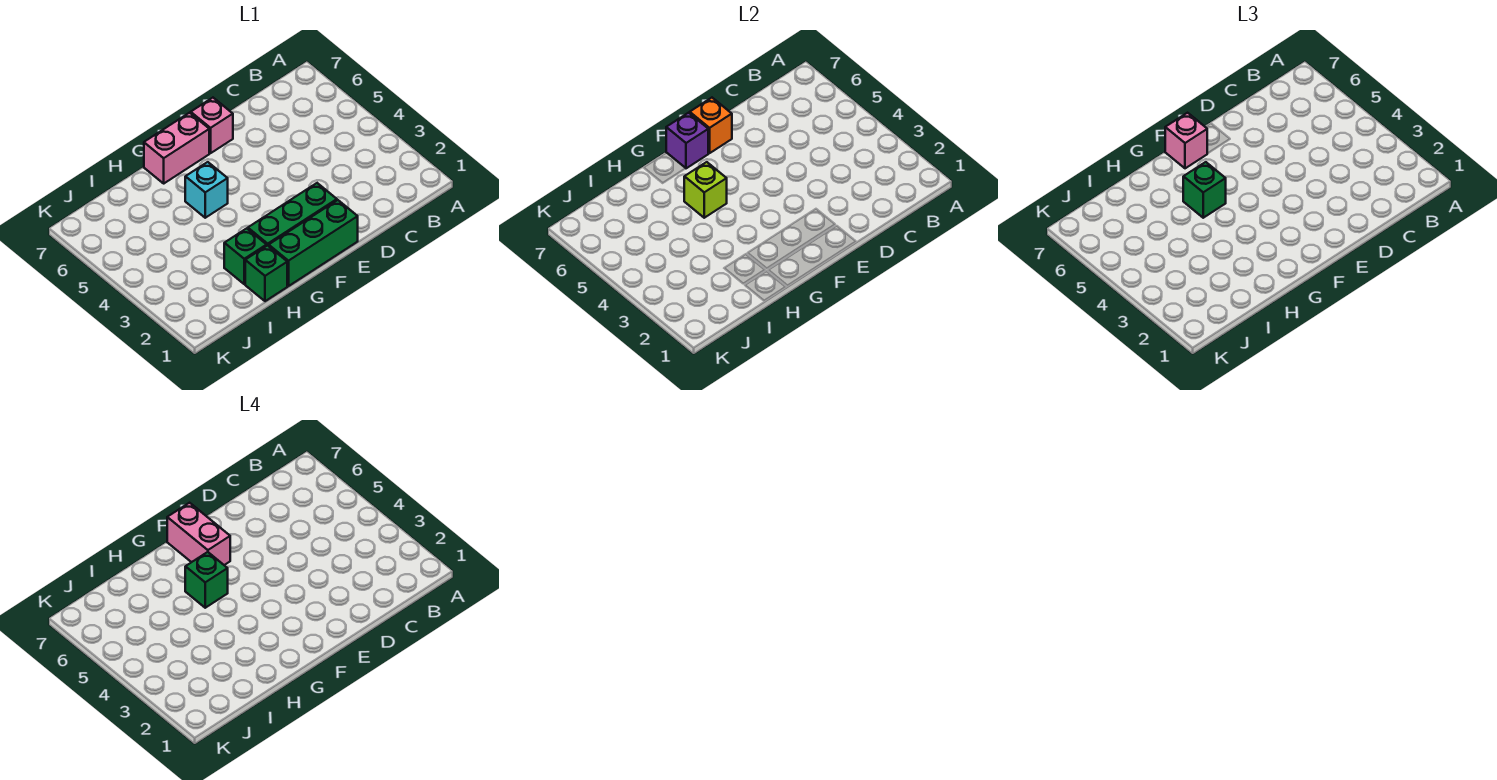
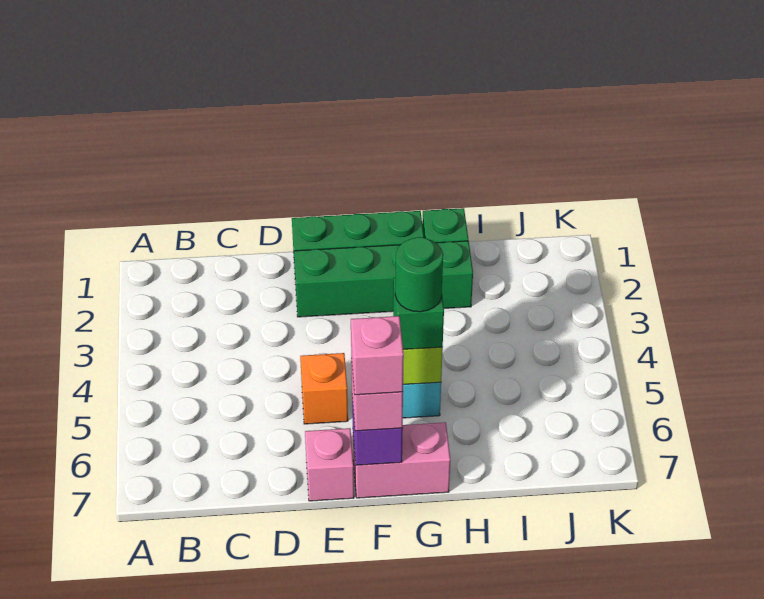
orange 1x1 brick [690,98,732,153] -> orange 1x1 brick moved to [300,353,348,424]
pink 1x2 brick [167,503,230,565] -> pink 1x1 brick [351,316,404,395]
green 1x1 brick [185,552,228,608] -> green 1x1 round brick [395,237,443,312]

